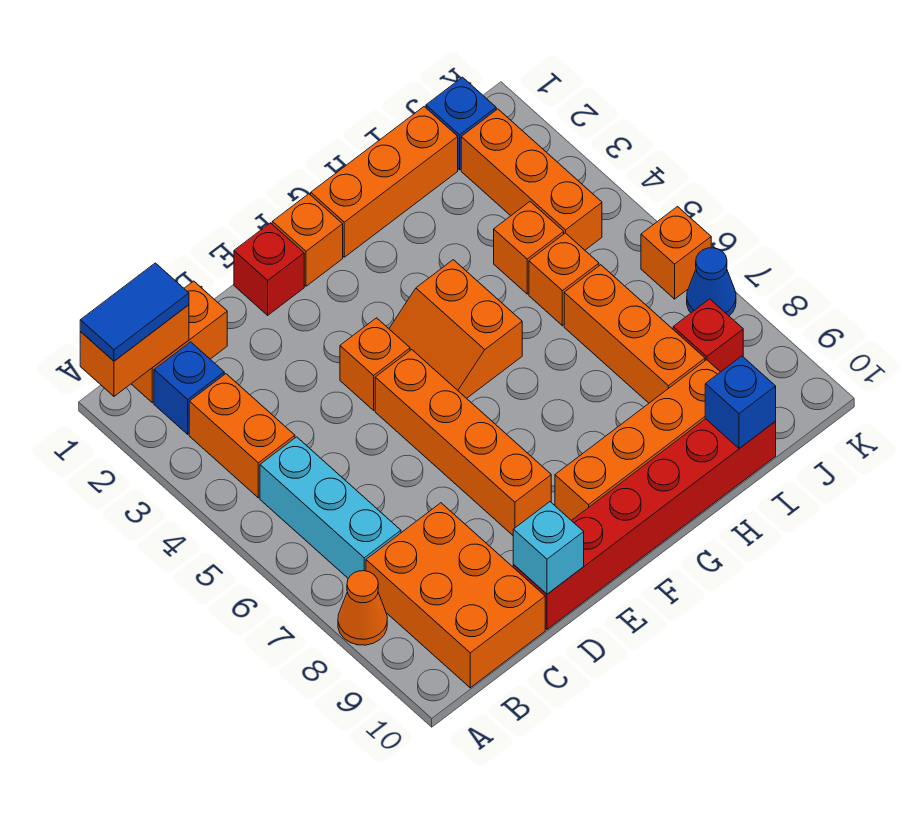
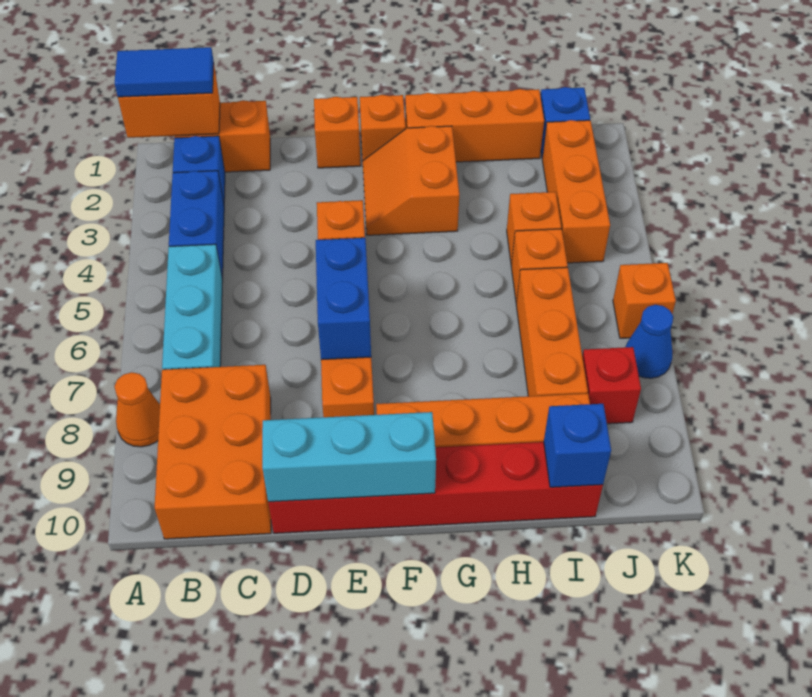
orange 1x2 brick [189,374,295,498] -> blue 1x2 brick [169,171,224,279]
cyan 1x1 brick [513,502,584,594] -> cyan 1x3 brick [262,412,436,502]
red 1x1 brick [234,223,304,315] -> orange 1x1 brick [314,97,361,168]
none -> blue 1x2 brick [316,238,371,360]
orange 2x2 slope [389,260,522,398] -> orange 2x2 slope moved to [363,126,459,235]

